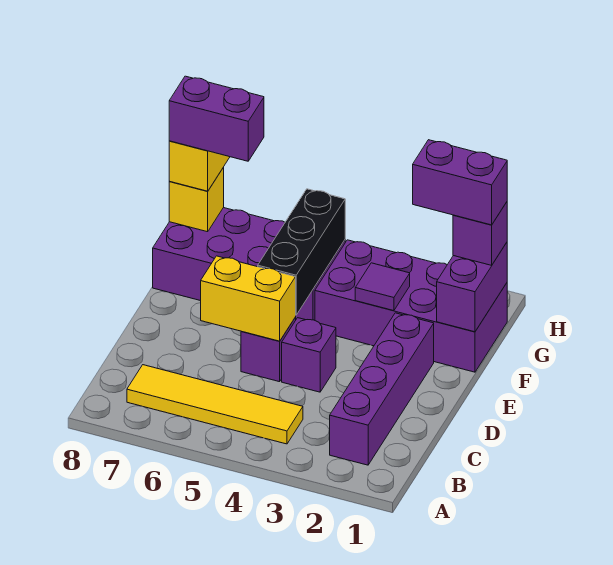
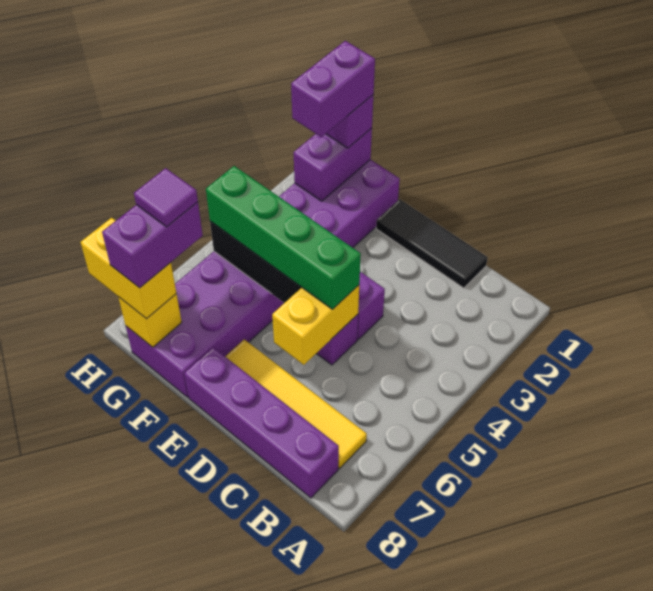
purple 1x4 brick [330,313,434,465] -> purple 1x4 brick moved to [184,348,339,498]
yellow 1x4 tile [127,365,303,444] -> yellow 1x4 tile turned to [225,339,367,468]
none -> black 1x3 tile [376,199,488,288]
none -> green 1x4 brick [206,166,361,309]
purple 1x2 brick [437,243,507,332] -> purple 1x2 brick turned to [294,128,372,201]
purple 1x1 tile [355,263,410,311] -> purple 1x1 tile moved to [134,168,198,227]

